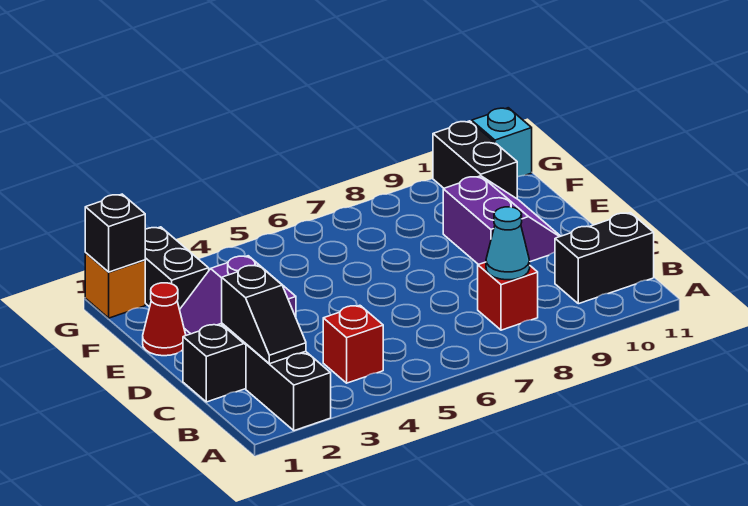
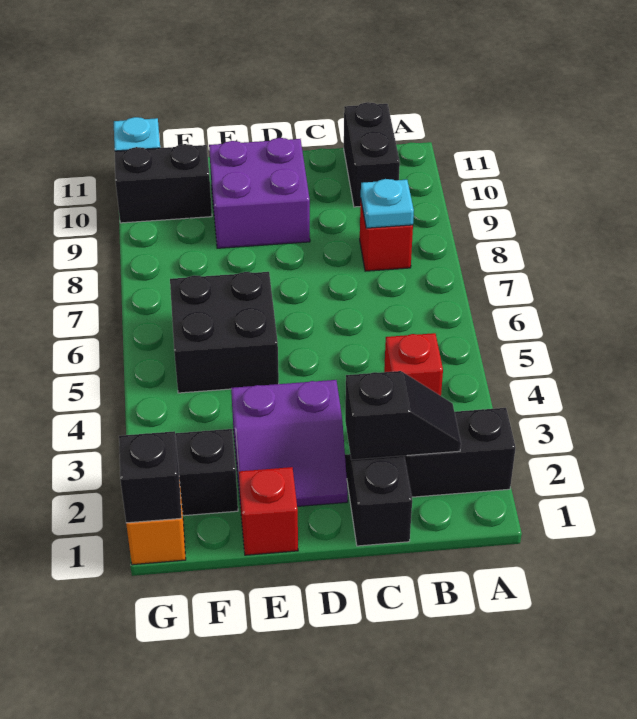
cyan 1x1 cone [486,207,530,280] -> cyan 1x1 plate [361,179,414,228]
purple 2x2 slope [443,176,560,265] -> purple 2x2 brick [209,138,310,248]
red 1x1 cone [143,283,186,356] -> red 1x1 brick [239,467,298,555]
none -> black 2x2 brick [170,272,279,393]

